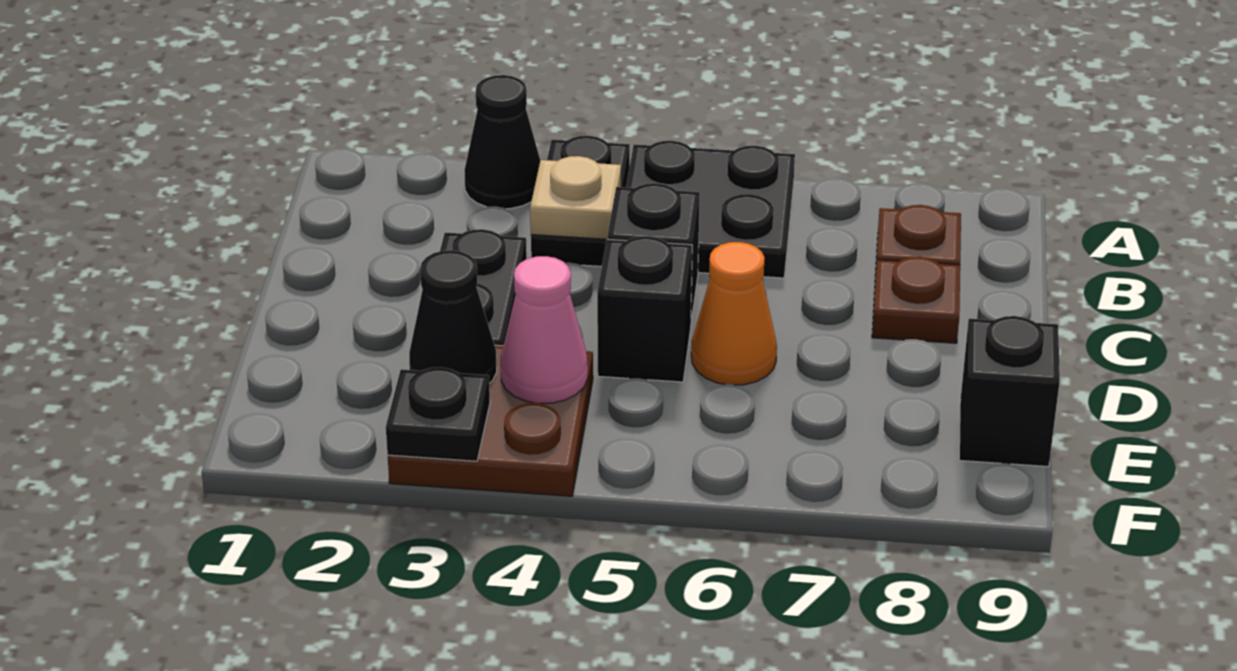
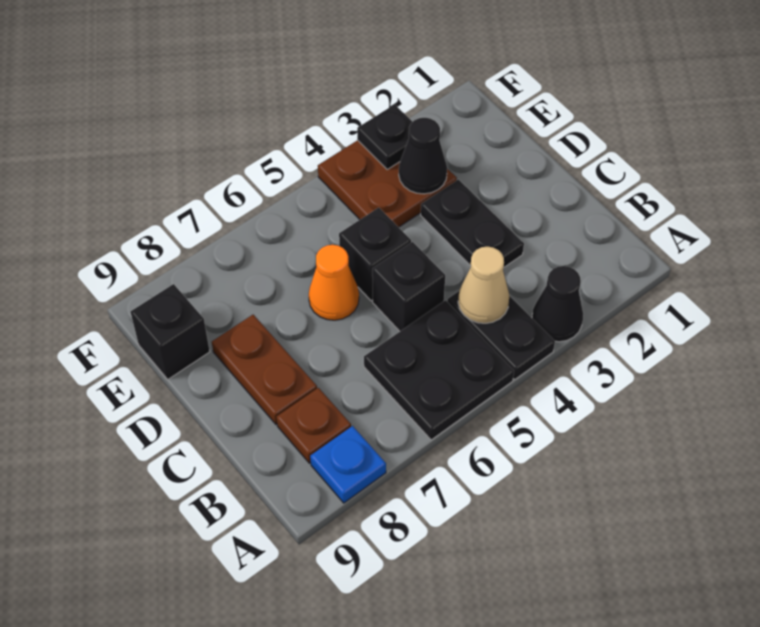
none -> blue 1x1 plate [310,426,386,503]
tan 1x1 plate [530,156,621,239] -> tan 1x1 cone [458,246,509,323]
brown 1x1 plate [872,257,960,343] -> brown 1x2 plate [212,315,317,424]
pink 1x1 cone [501,256,588,403] -> none

